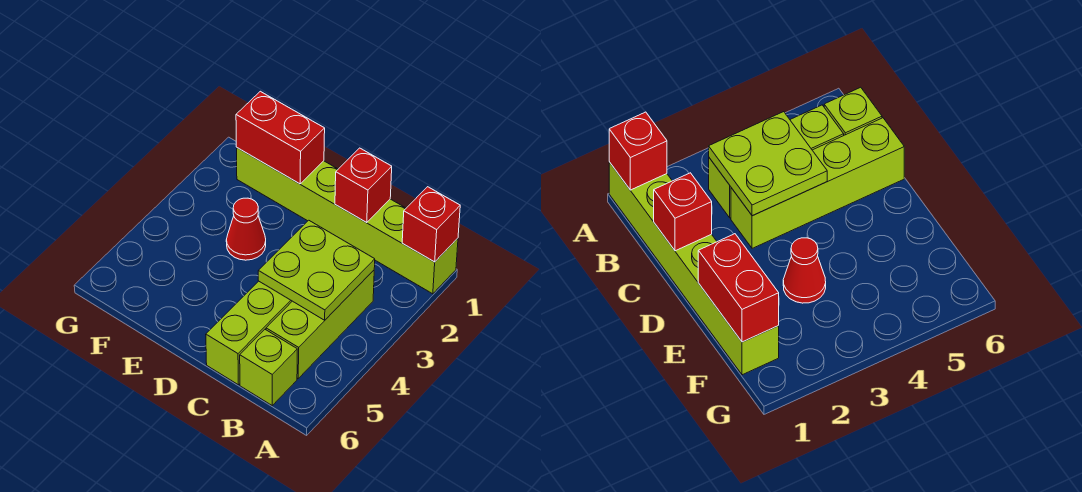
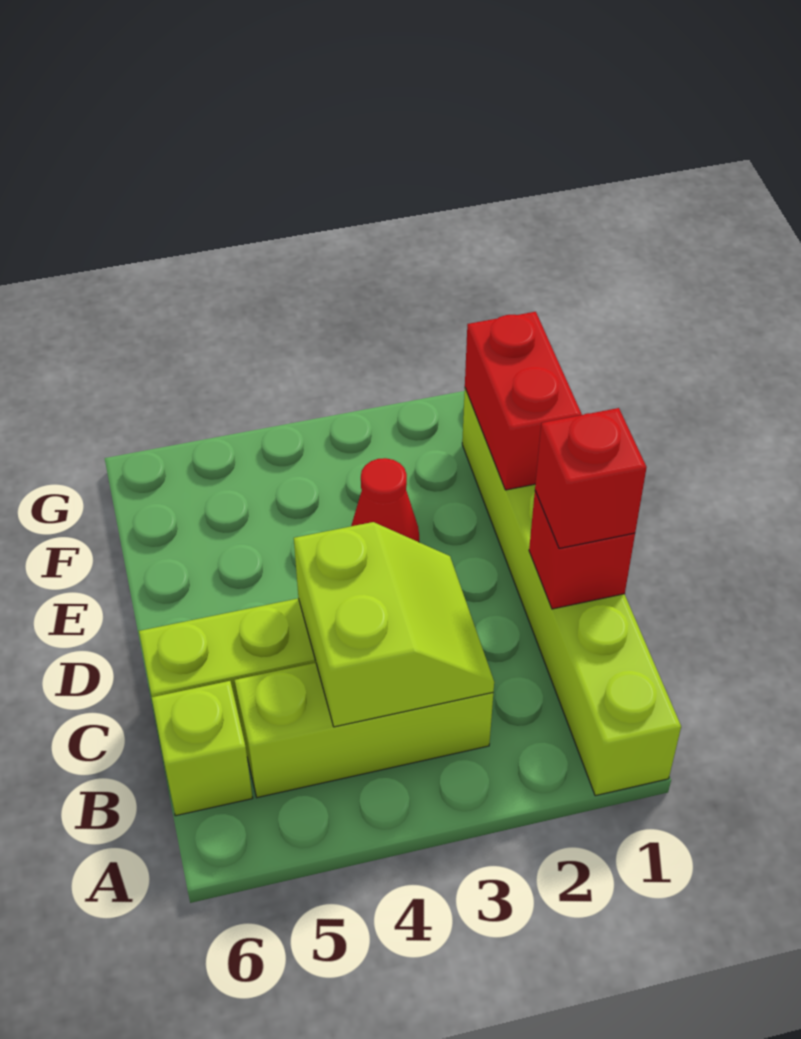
red 1x1 brick [402,187,460,262] -> red 1x1 brick moved to [535,408,647,549]
lime 2x2 plate [258,220,375,320] -> lime 2x2 slope [294,522,494,727]

